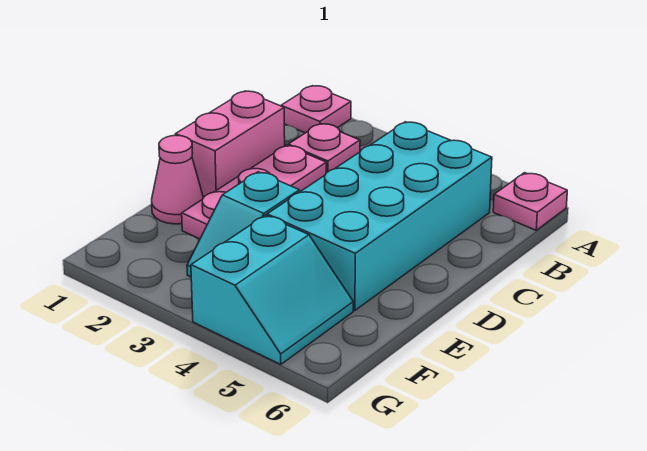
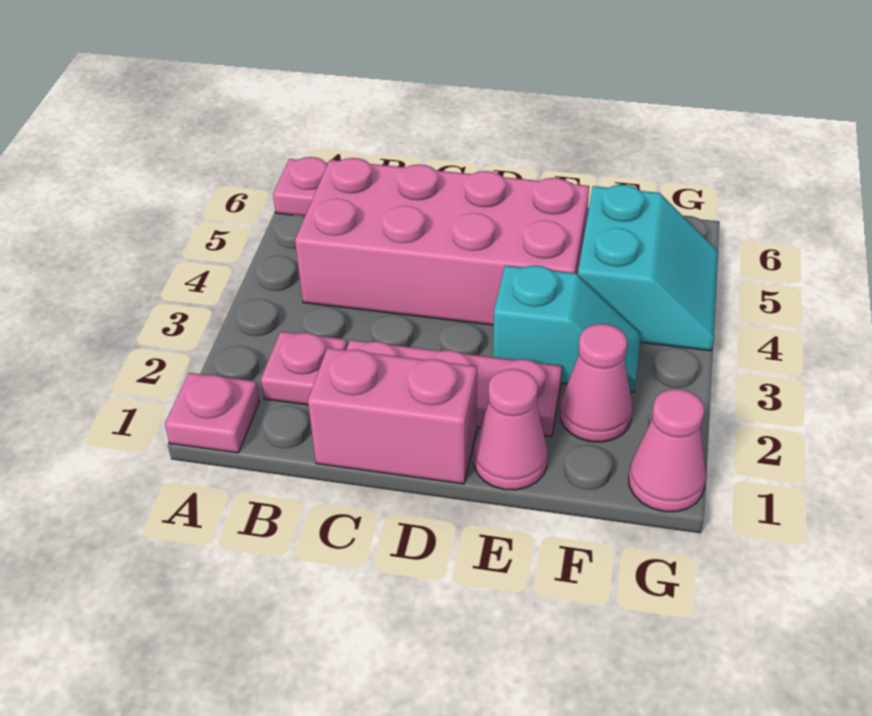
cyan 2x4 brick [267,122,492,311] -> pink 2x4 brick [295,158,589,325]
none -> pink 1x1 cone [560,324,632,442]
cyan 2x2 slope [191,215,353,364] -> cyan 2x2 slope turned to [578,185,718,351]
none -> pink 1x1 cone [629,389,706,512]

